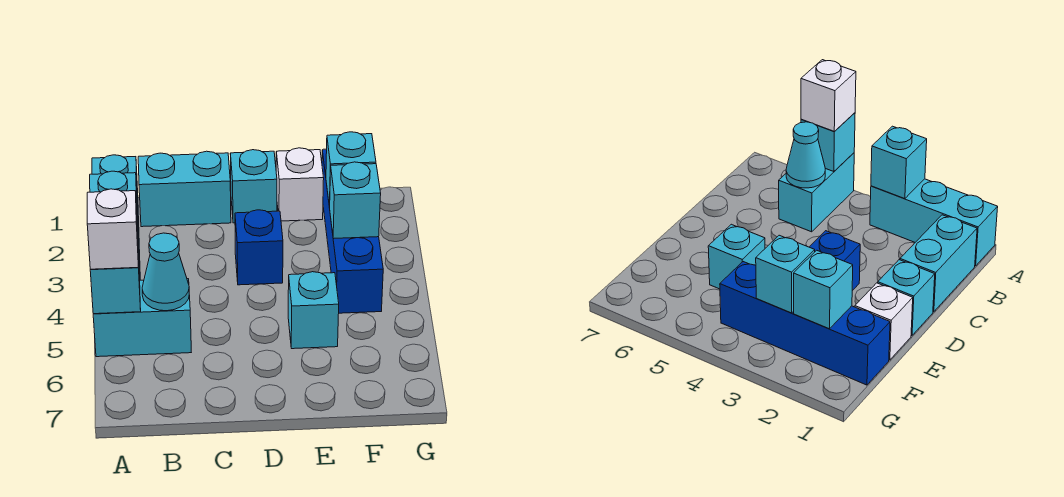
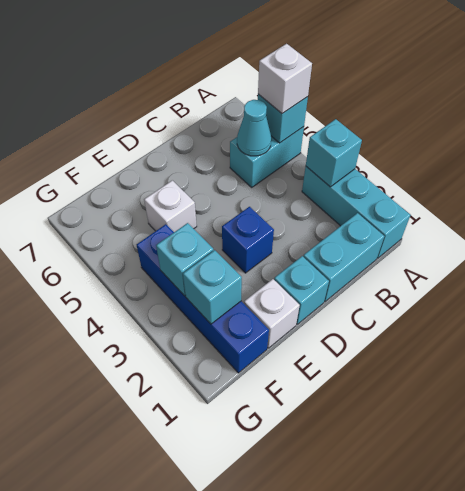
cyan 1x1 brick [288,272,339,349] -> white 1x1 brick [144,180,197,232]

